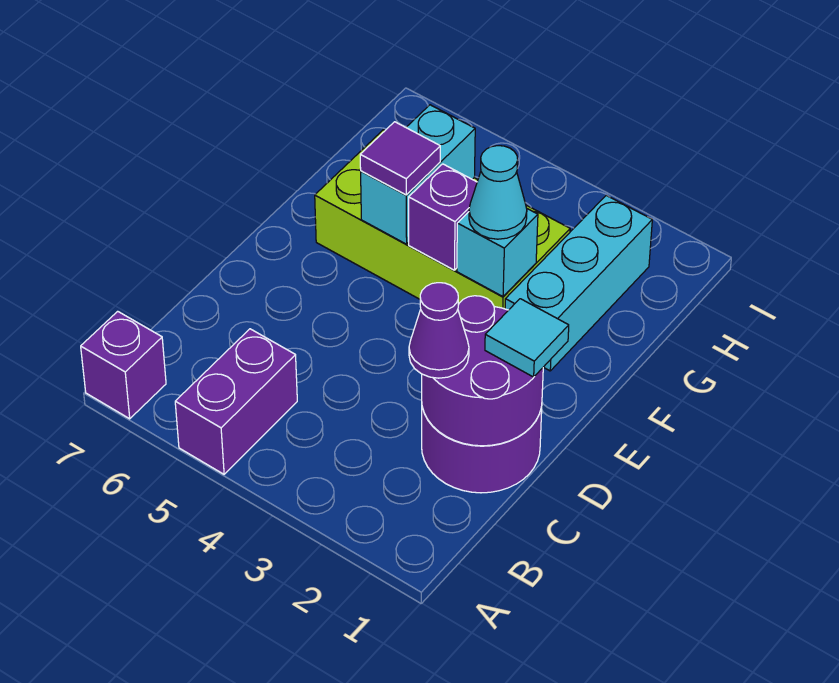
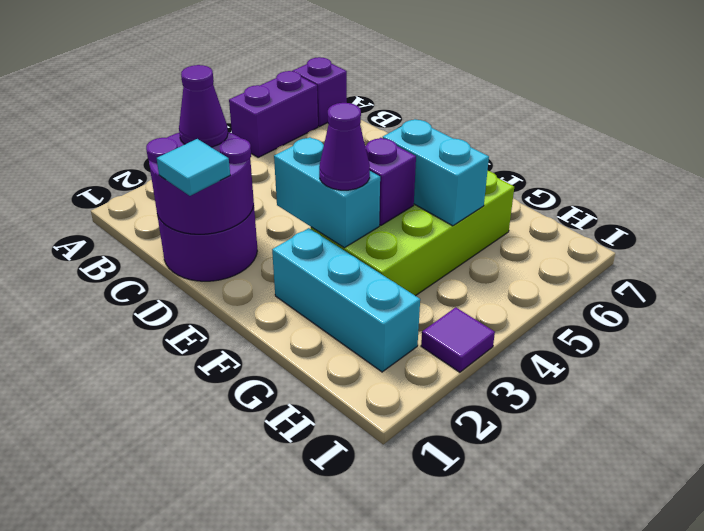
purple 1x2 brick [175,329,297,474] -> purple 1x2 brick turned to [229,71,318,157]
cyan 1x1 brick [457,209,538,297] -> cyan 1x2 brick [274,137,380,248]
cyan 1x1 cone [469,146,527,239] -> purple 1x1 cone [319,103,370,190]
purple 1x1 tile [360,122,440,195] -> purple 1x1 tile moved to [421,307,495,372]

